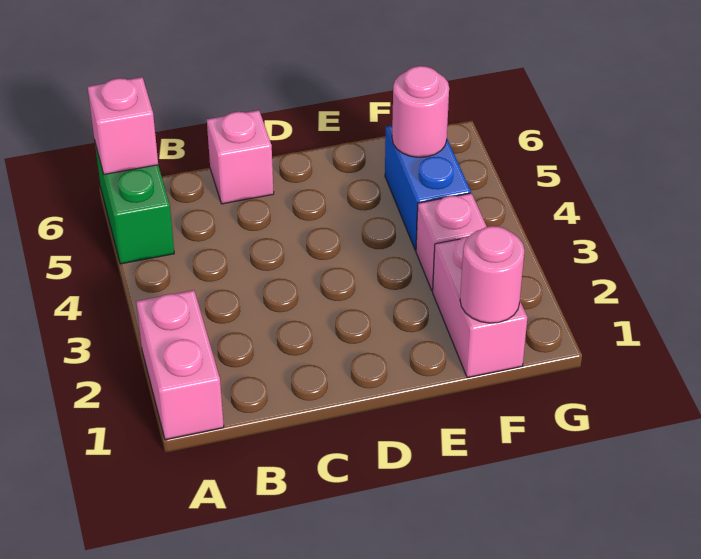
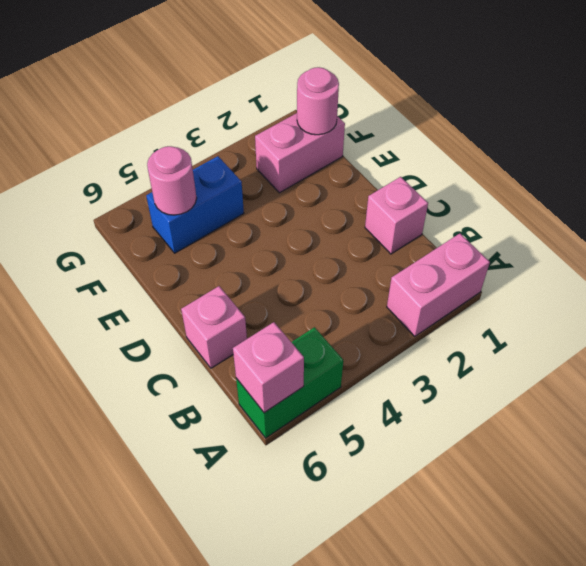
pink 1x1 brick [416,193,487,291] -> pink 1x1 brick moved to [365,177,428,254]

